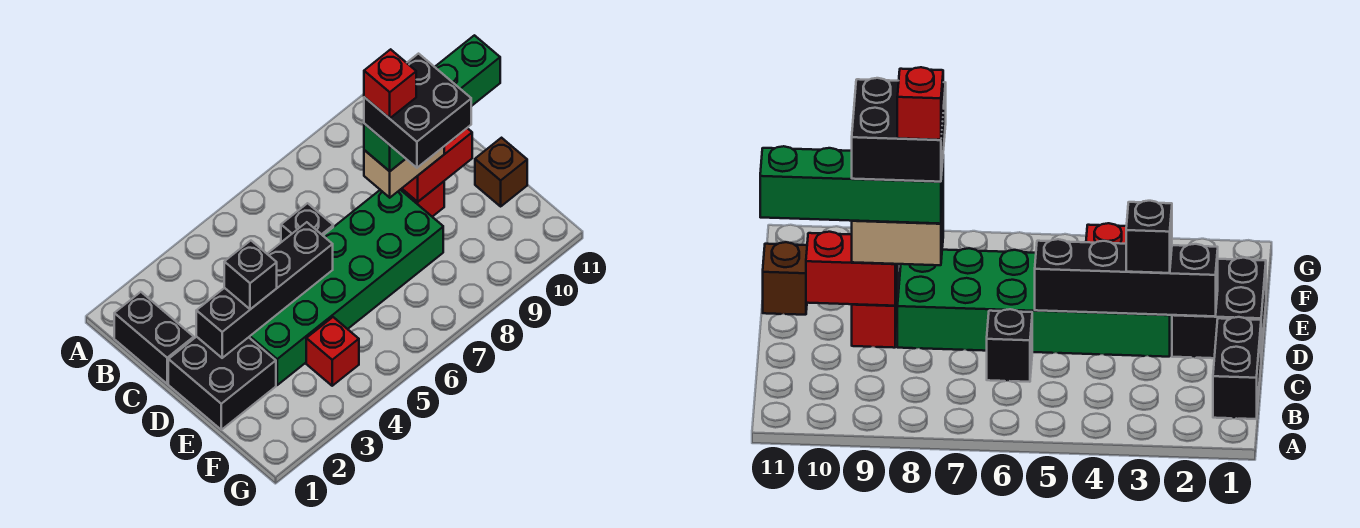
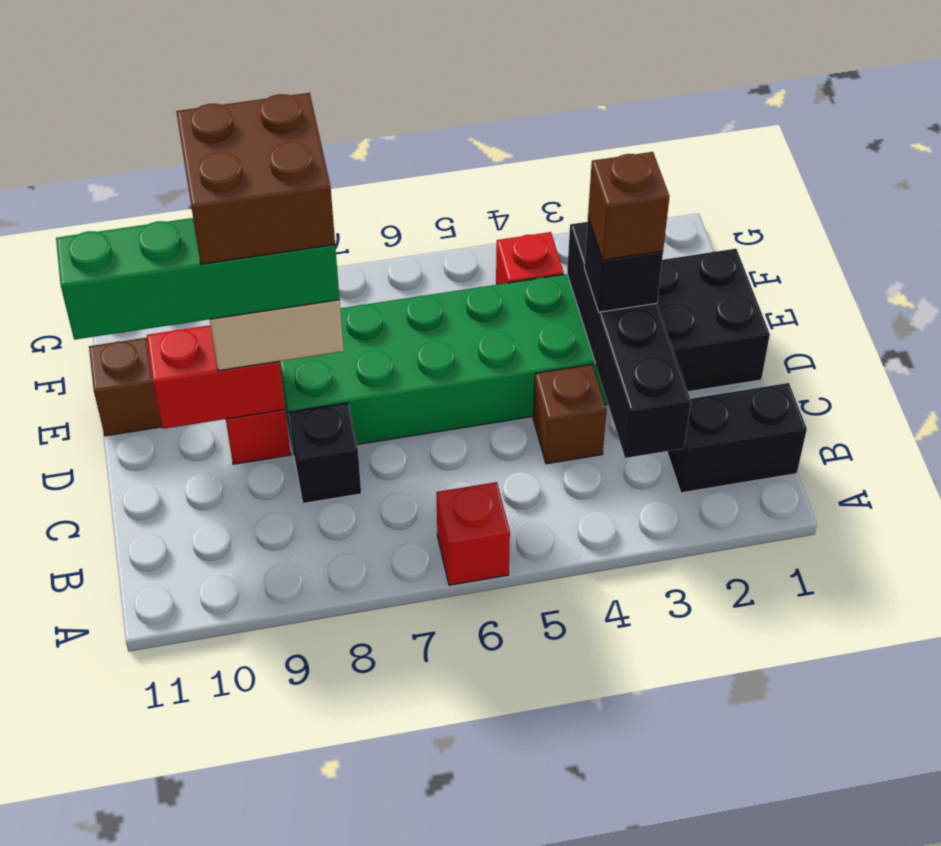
black 1x2 brick [114,292,194,384] -> black 1x2 brick turned to [667,383,807,493]
none -> brown 1x1 brick [533,365,607,464]
black 1x1 brick [281,203,333,242] -> black 1x1 brick moved to [289,403,361,503]
black 1x4 brick [196,222,333,358] -> black 1x4 brick turned to [567,222,691,458]
none -> brown 1x1 brick [588,152,669,260]
black 2x2 brick [364,54,471,168] -> brown 2x2 brick [176,93,335,264]
red 1x1 brick [364,49,416,118] -> red 1x1 brick moved to [436,482,510,585]

